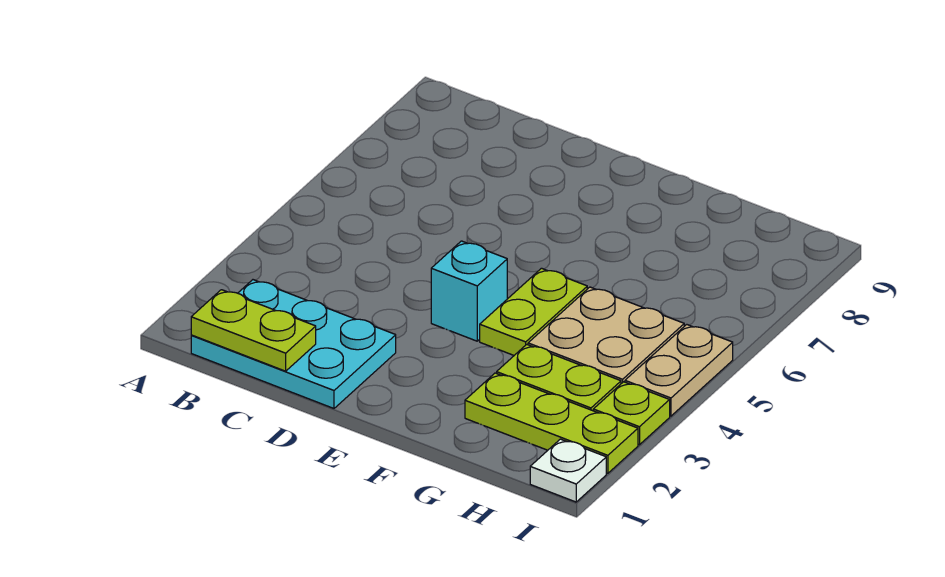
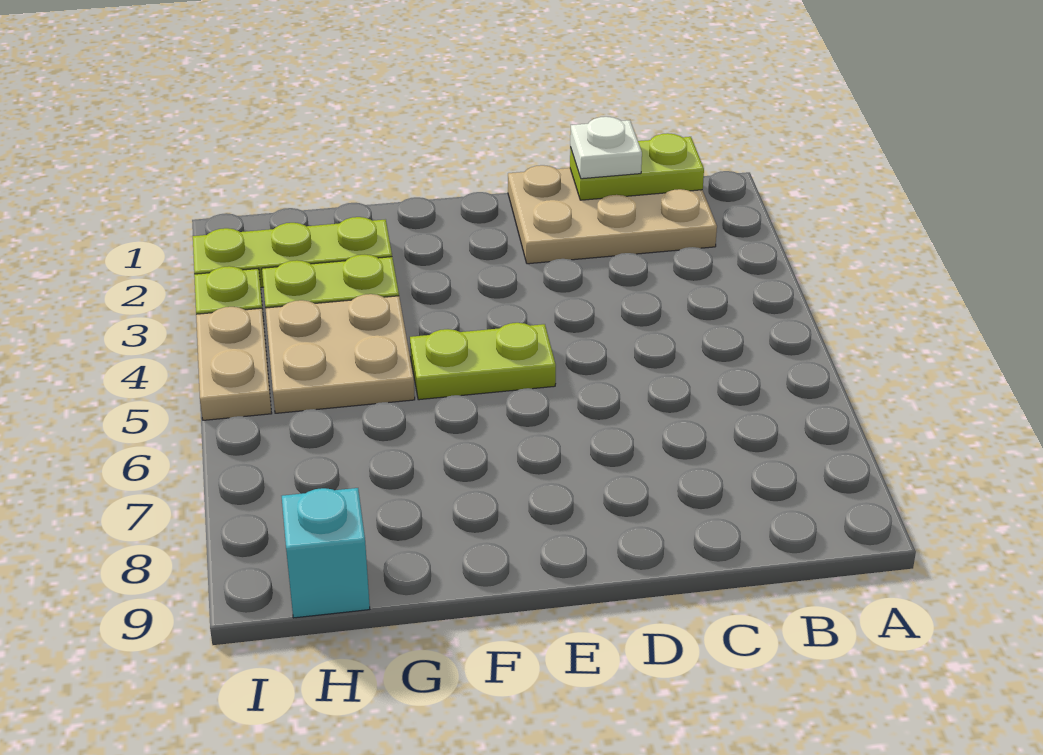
cyan 2x3 plate [191,280,396,408] -> tan 2x3 plate [508,165,717,264]
cyan 1x1 brick [431,241,507,341] -> cyan 1x1 brick moved to [282,488,370,618]
lime 1x2 plate [480,268,587,355] -> lime 1x2 plate turned to [410,323,556,400]
white 1x1 plate [530,439,606,502] -> white 1x1 plate moved to [570,117,642,179]

